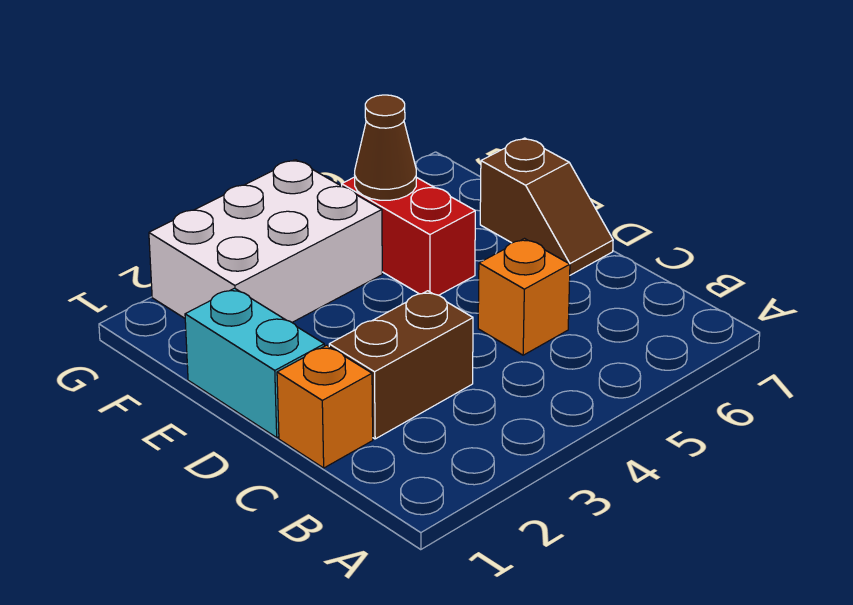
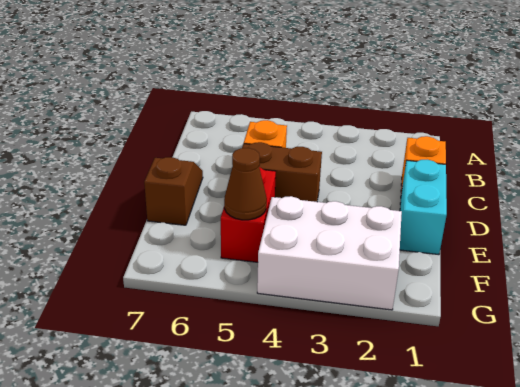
brown 1x2 brick [329,291,473,439] -> brown 1x2 brick moved to [242,142,322,202]

